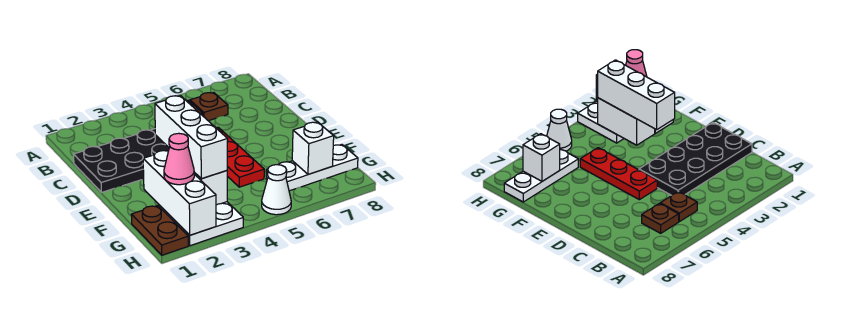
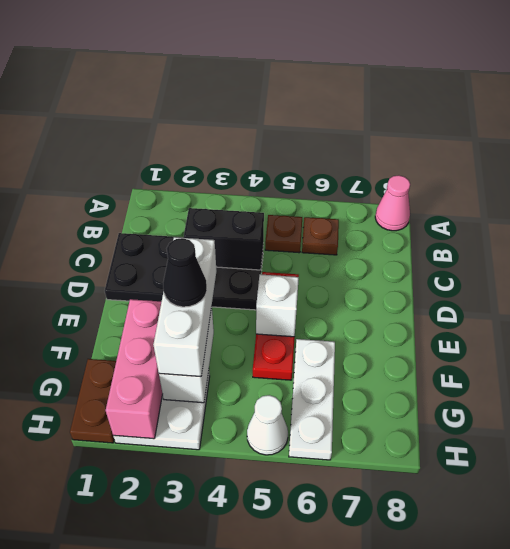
none -> black 1x2 brick [184,208,264,270]
white 1x3 brick [143,150,216,235] -> pink 1x3 brick [106,299,162,439]
none -> black 1x1 cone [163,238,207,307]
pink 1x1 cone [164,133,194,185] -> pink 1x1 cone moved to [375,175,410,231]
white 1x3 plate [266,145,358,191] -> white 1x3 plate turned to [289,339,335,460]
white 1x1 brick [292,122,334,174] -> white 1x1 brick moved to [256,274,299,337]

